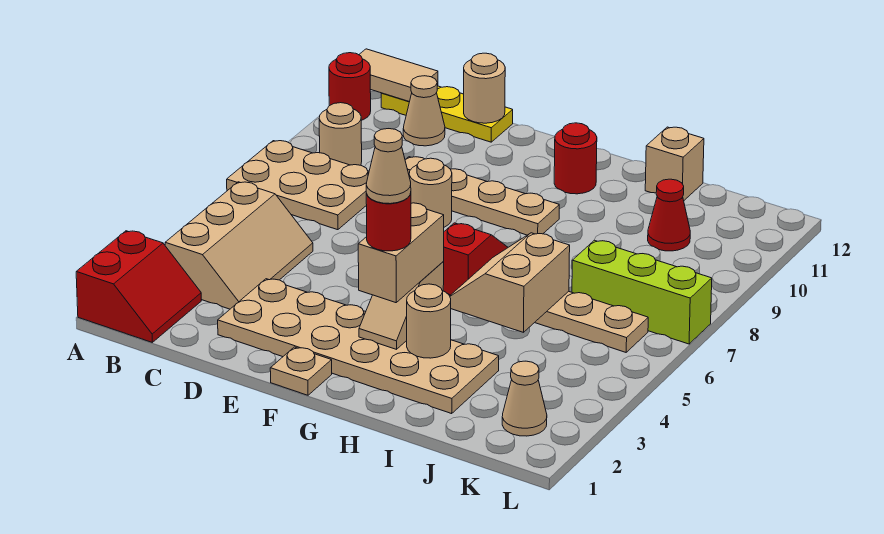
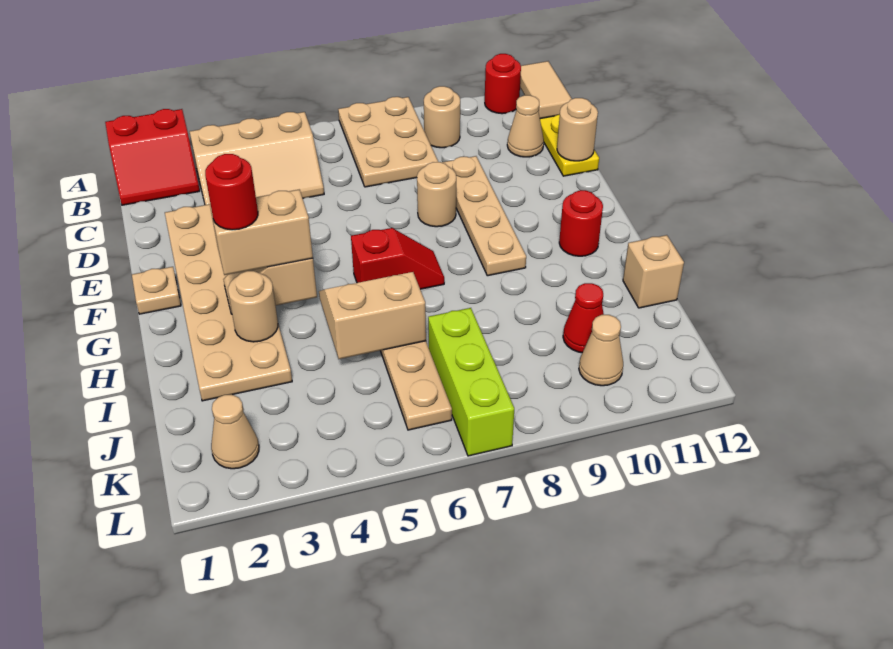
tan 1x1 cone [366,129,411,204] -> tan 1x1 cone moved to [579,315,623,386]

